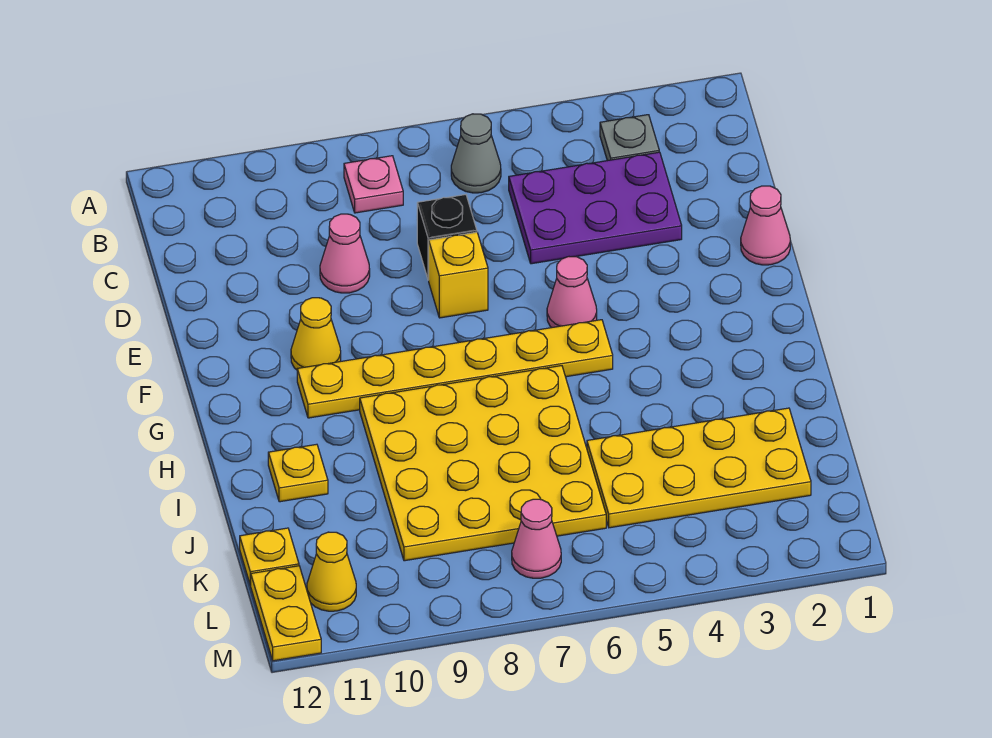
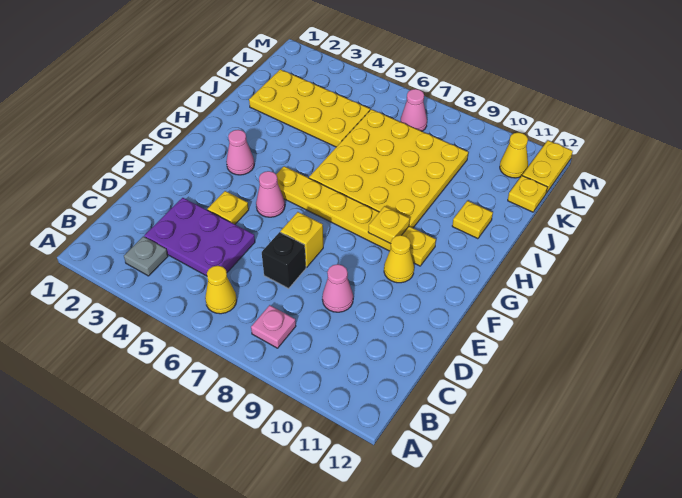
grey 1x1 cone [451,114,501,193] -> yellow 1x1 cone [205,266,237,314]
pink 1x1 cone [741,186,790,265] -> pink 1x1 cone moved to [226,130,254,175]
none -> yellow 1x1 plate [207,191,249,224]
none -> yellow 1x1 plate [368,206,410,244]

